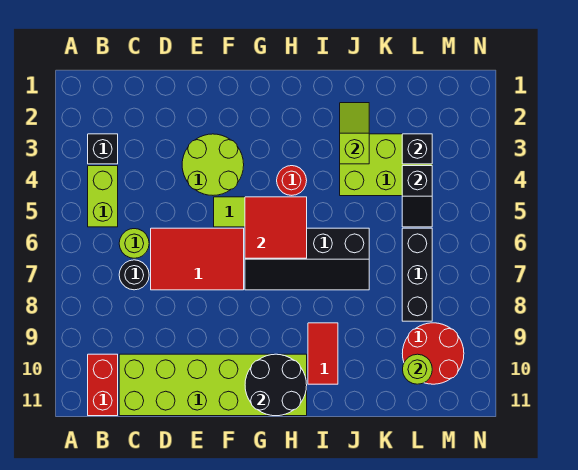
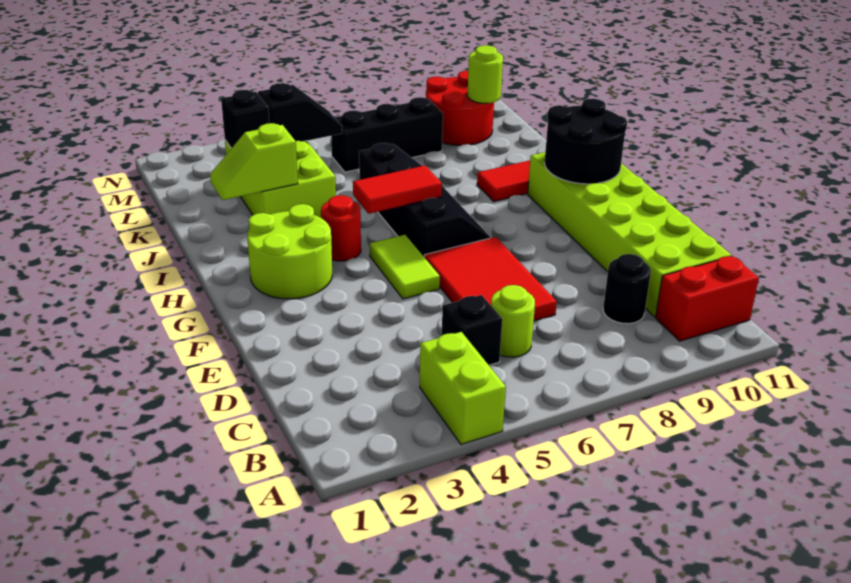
black 1x1 brick [88,134,118,164] -> black 1x1 brick moved to [442,295,502,365]
lime 1x2 brick [88,166,118,227] -> lime 1x2 brick turned to [420,332,506,444]
black 1x1 round brick [119,260,149,290] -> black 1x1 round brick moved to [603,254,651,324]
lime 2x2 round brick [182,134,244,195] -> lime 2x2 round brick moved to [247,204,332,299]
red 2x2 tile [245,197,307,258] -> red 1x2 tile [353,166,442,214]

